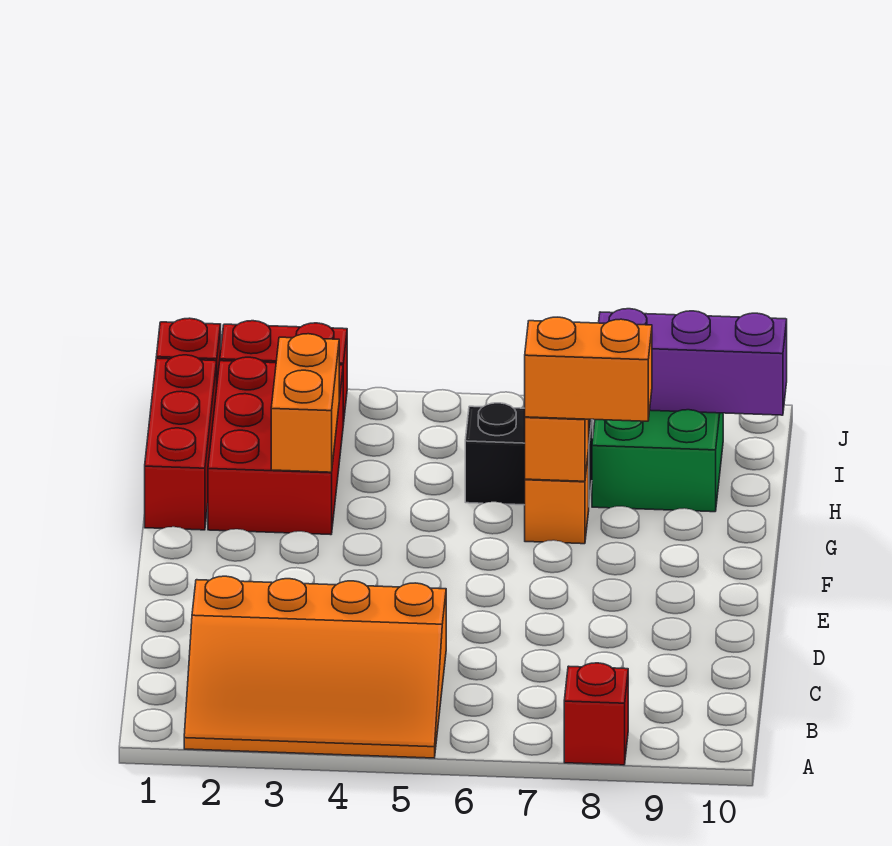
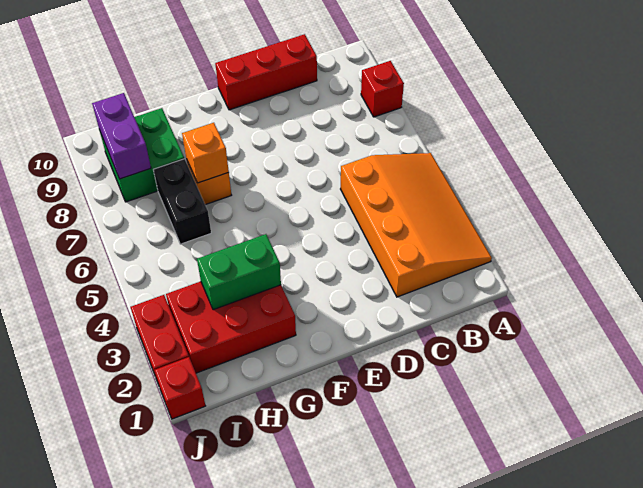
red 1x3 brick [145,355,217,530] -> red 1x3 brick moved to [215,34,317,110]
orange 1x2 brick [271,334,339,472] -> green 1x2 brick [197,234,281,310]
orange 1x2 brick [525,317,652,421] -> none
purple 1x3 brick [599,309,787,415] -> purple 1x2 brick [92,93,151,179]

